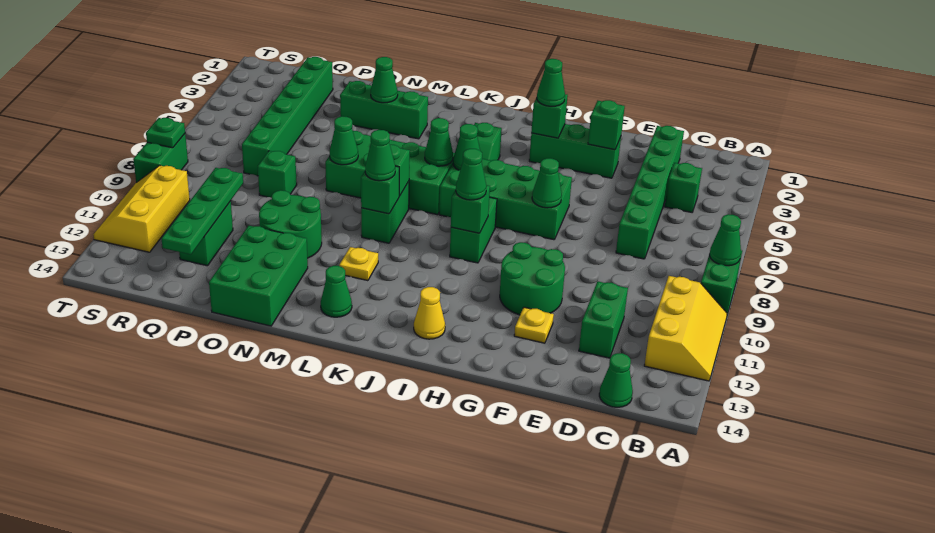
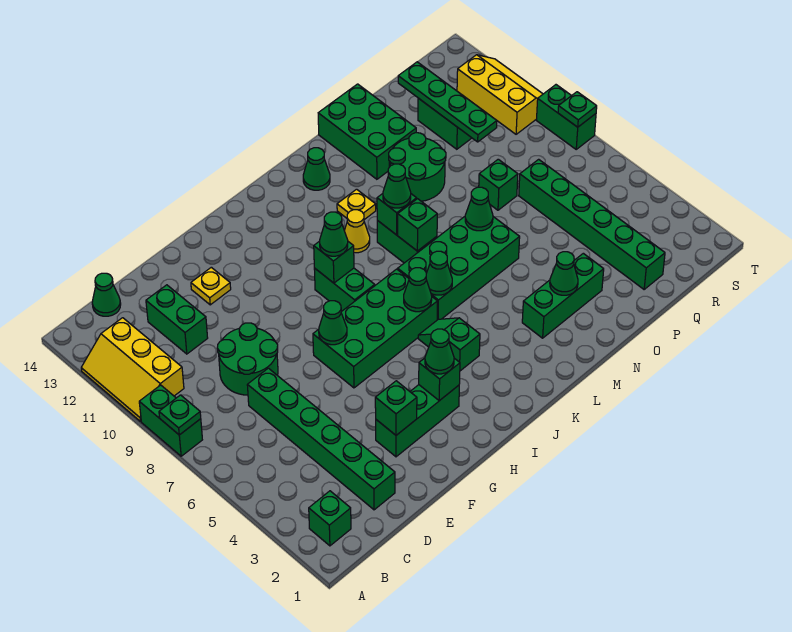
green 1x1 cone [710,214,741,266] -> green 1x1 plate [159,395,201,435]
green 1x1 brick [665,163,702,212] -> green 1x1 brick moved to [309,491,351,546]
green 2x2 round brick [500,242,565,315] -> green 2x2 round brick moved to [217,323,278,395]
yellow 1x1 cone [414,287,445,339] -> yellow 1x1 cone moved to [344,210,370,253]

